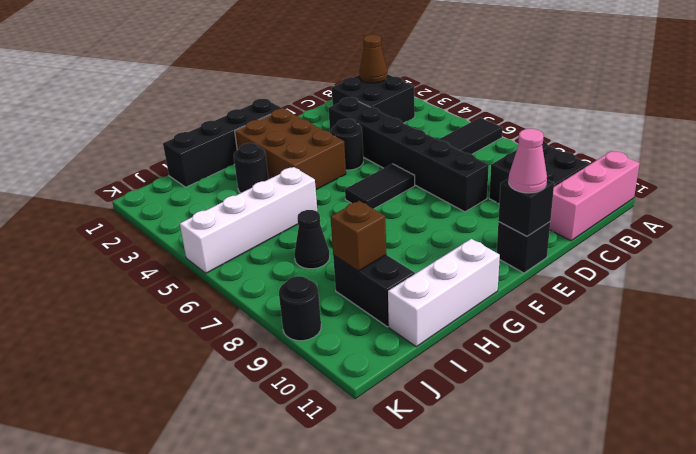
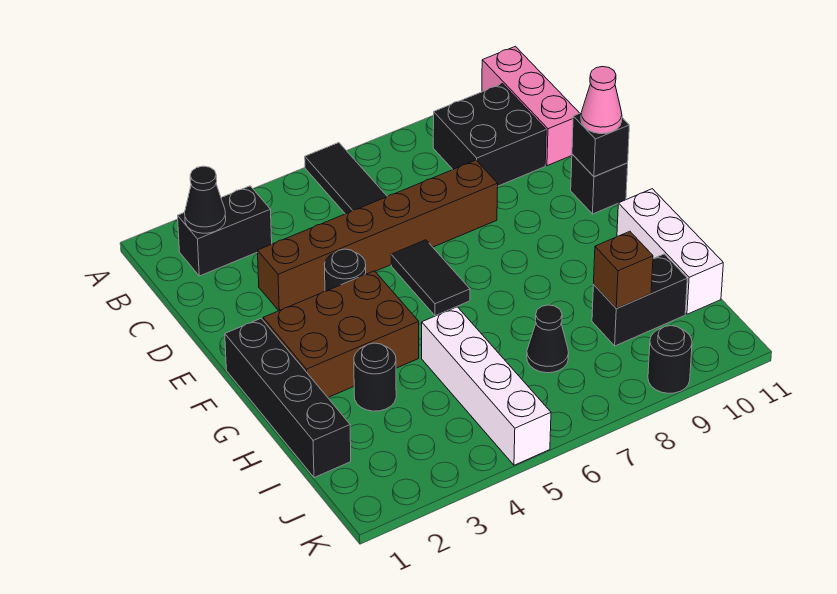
black 2x2 brick [332,74,415,123] -> black 1x2 brick [178,186,272,276]
brown 1x1 cone [359,35,387,83] -> black 1x1 cone [185,166,226,233]
black 1x6 brick [328,97,489,212] -> brown 1x6 brick [258,160,498,311]

